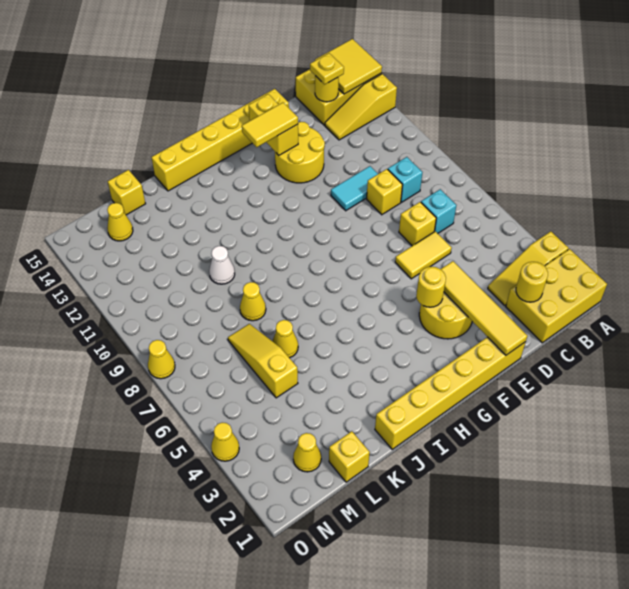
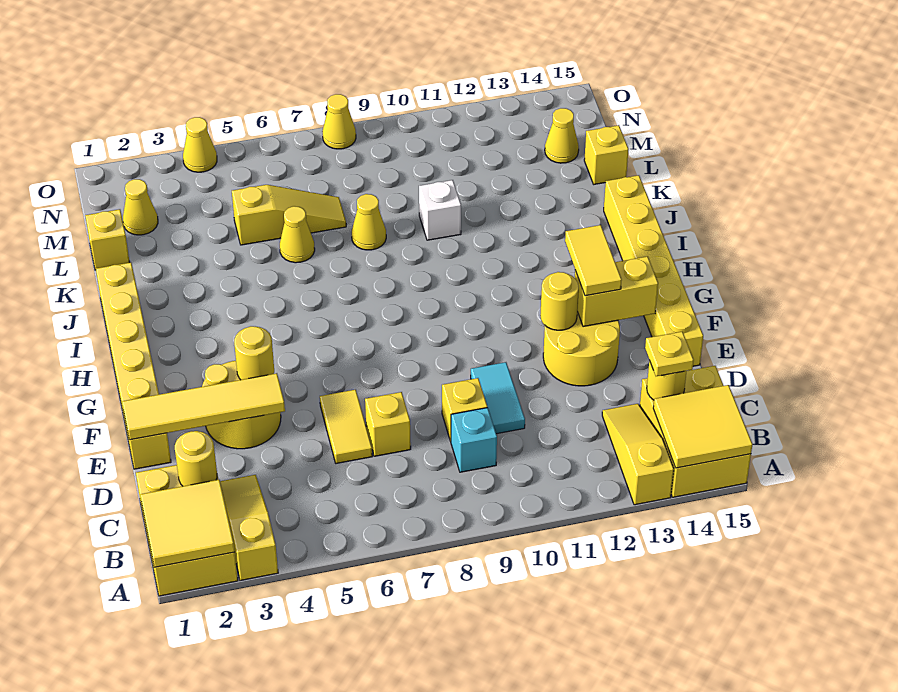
none -> yellow 2x2 tile [140,480,235,567]
cyan 1x1 brick [421,189,456,233] -> none
none -> yellow 1x1 round brick [540,272,579,330]
white 1x1 cone [209,246,235,284] -> white 1x1 brick [419,180,461,240]

